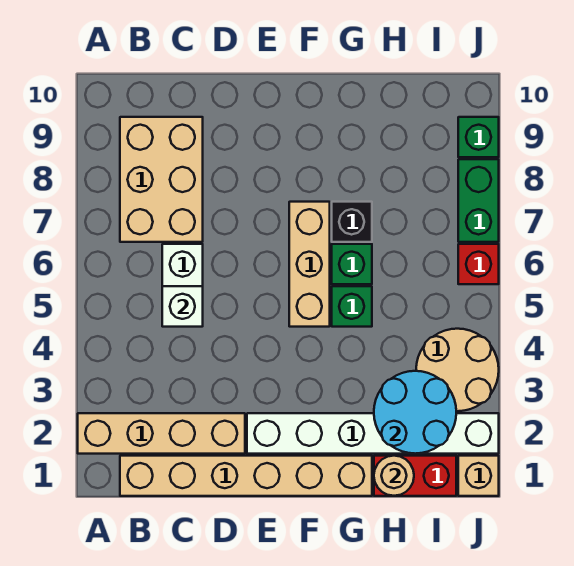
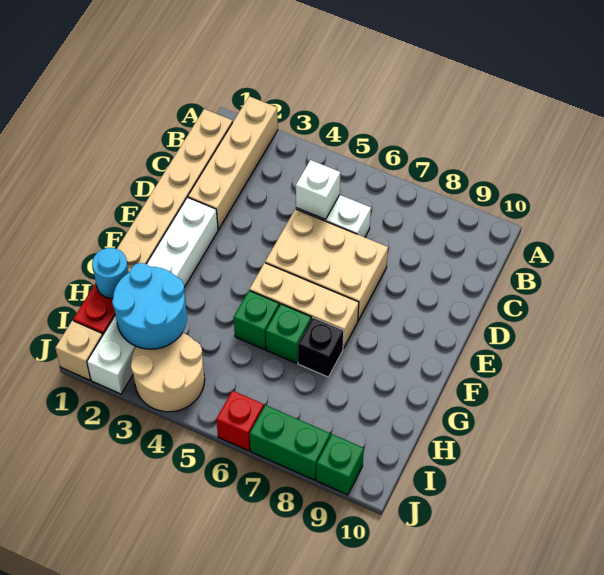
tan 2x3 brick [120,117,203,242] -> tan 2x3 brick moved to [265,209,388,320]
tan 1x1 round brick [374,456,414,496] -> cyan 1x1 round brick [92,248,129,298]

